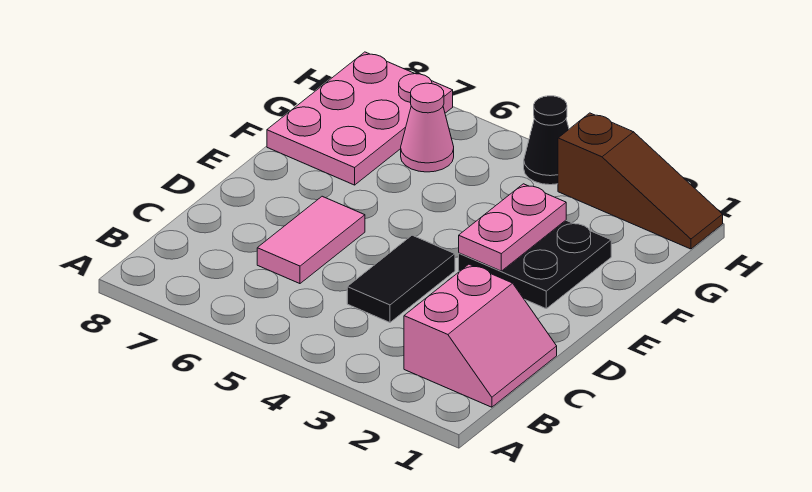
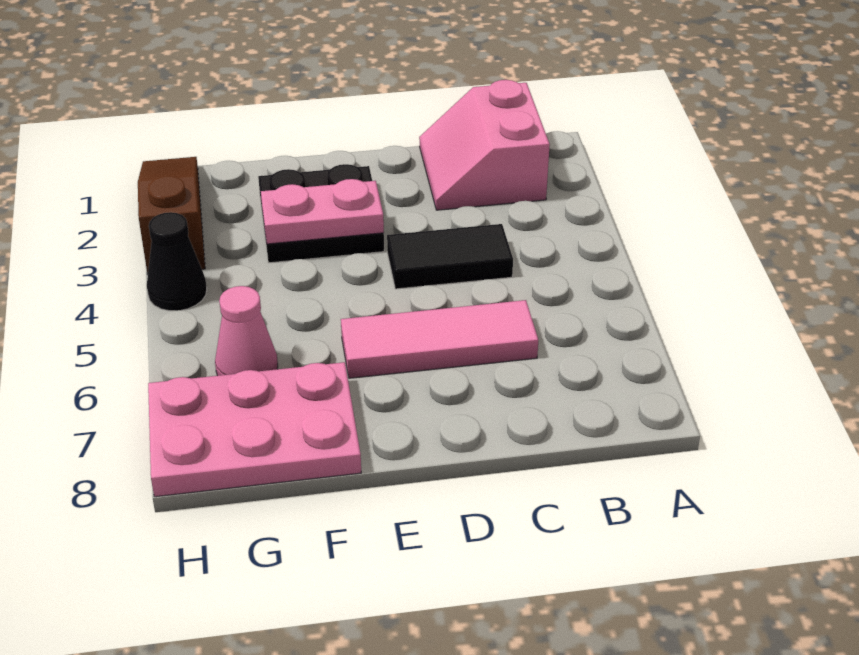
pink 2x2 slope [404,264,557,407] -> pink 2x2 slope turned to [419,80,550,210]
pink 1x2 tile [257,196,365,284] -> pink 1x3 tile [341,300,538,378]

